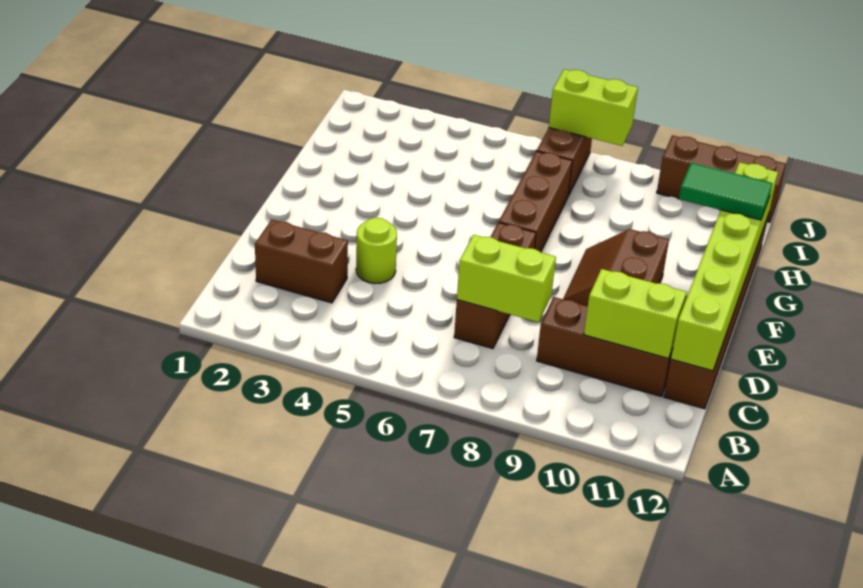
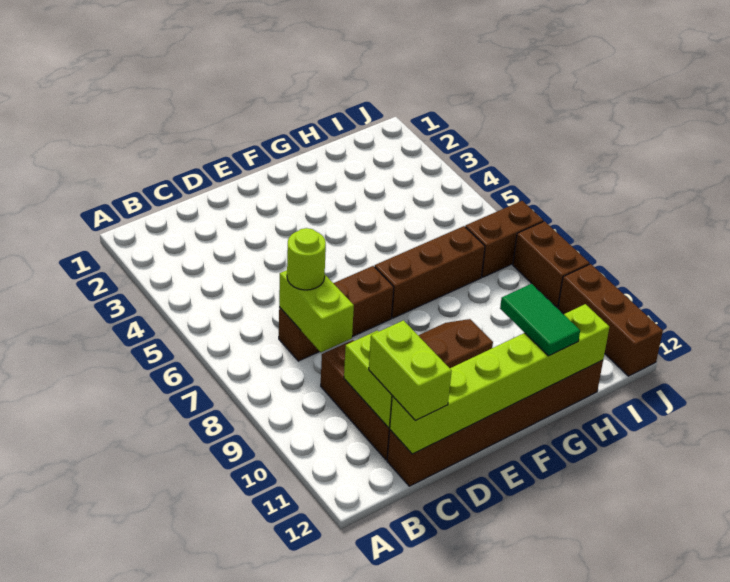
brown 1x2 brick [255,220,348,303] -> brown 1x2 brick moved to [513,221,590,307]
lime 1x1 round brick [356,218,397,283] -> lime 1x1 round brick moved to [287,228,326,290]
lime 1x2 brick [549,69,638,146] -> lime 1x2 brick moved to [369,320,452,421]

